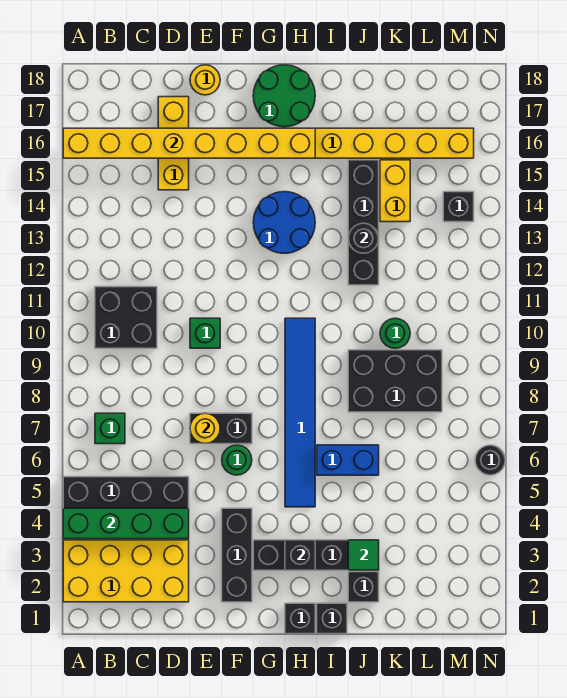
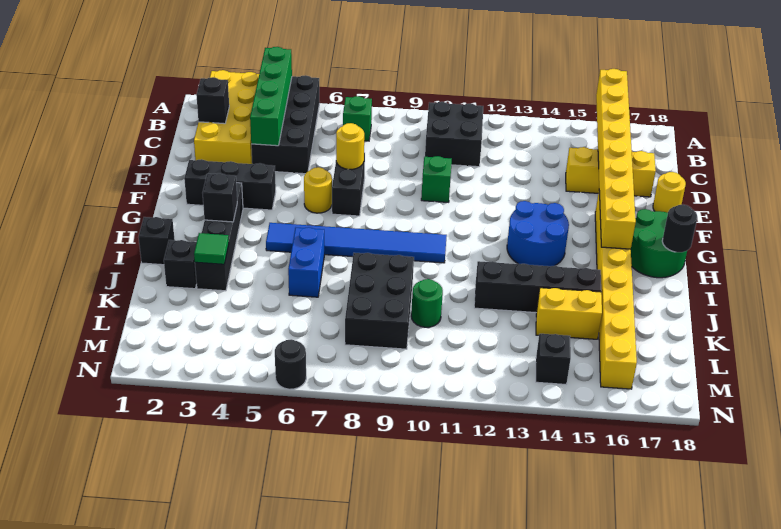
green 1x1 round brick [222,445,252,475] -> yellow 1x1 round brick [304,167,332,213]
black 1x1 brick [285,603,315,634] -> black 1x1 brick moved to [196,77,229,124]
black 1x1 round brick [348,223,379,253] -> black 1x1 round brick moved to [662,205,697,252]

